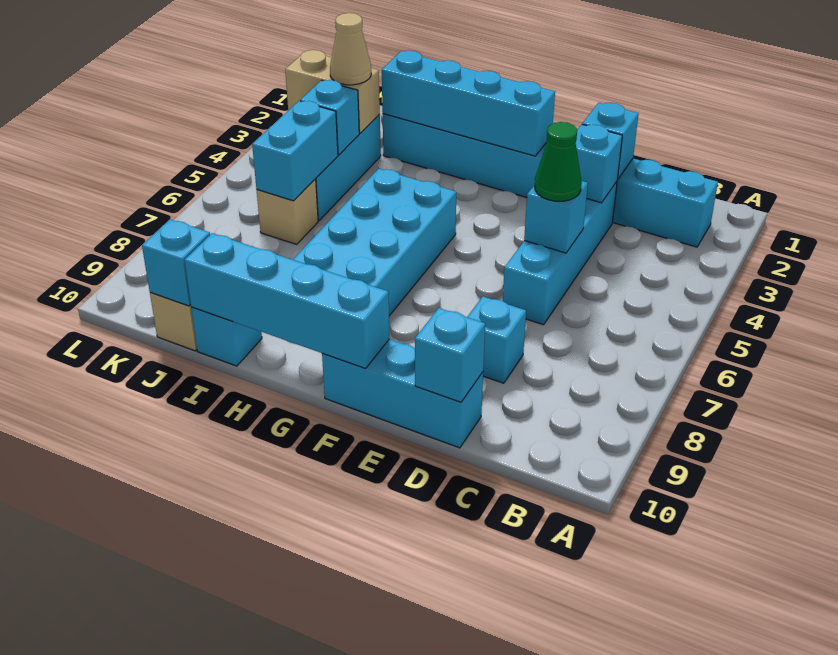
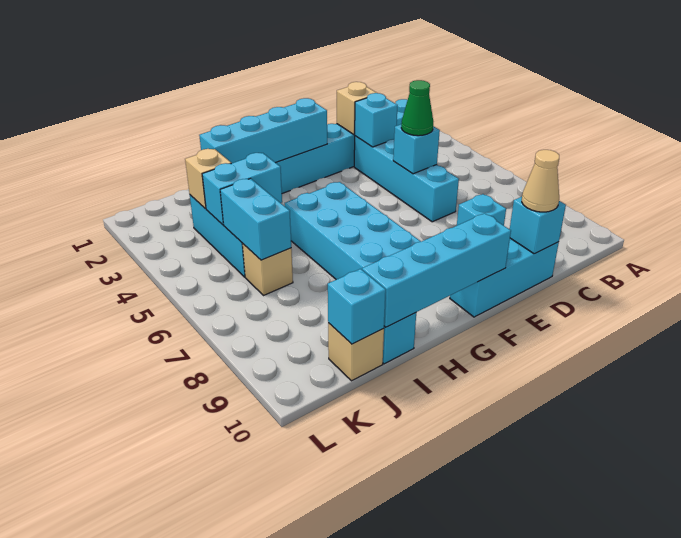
cyan 1x1 brick [582,103,639,179] -> tan 1x1 brick [337,82,376,134]
tan 1x2 brick [285,50,380,133] -> tan 1x1 brick [185,149,231,209]
tan 1x1 cone [330,13,371,85] -> tan 1x1 cone moved to [522,150,559,212]
cyan 1x1 brick [300,80,359,155] -> cyan 1x2 brick [202,153,282,225]

